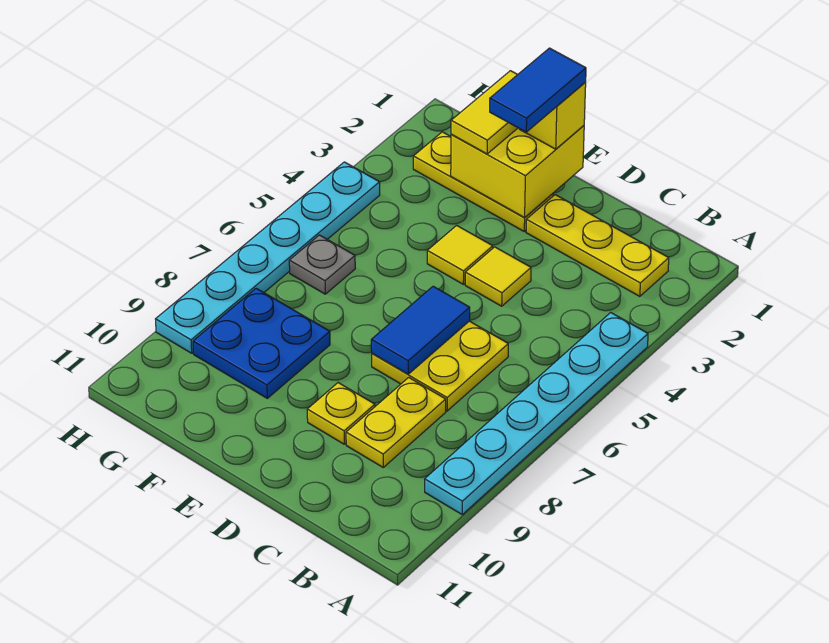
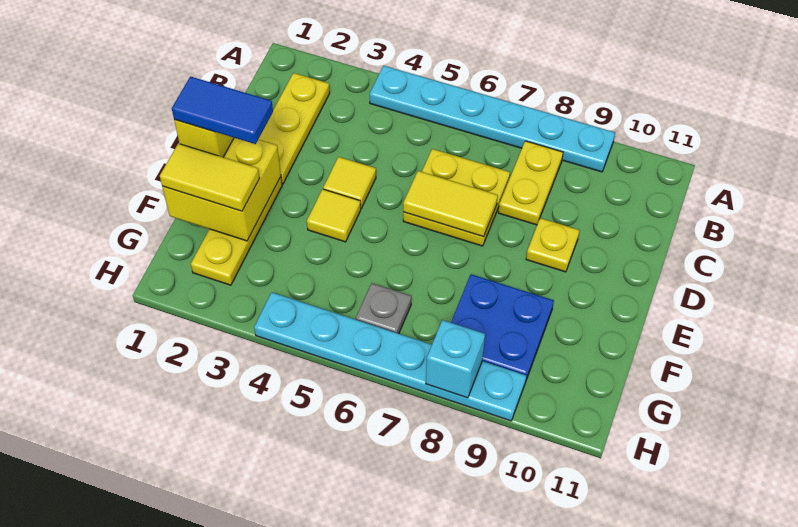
yellow 1x2 plate [346,377,446,467] -> yellow 1x2 plate turned to [498,141,563,225]
blue 1x2 tile [371,286,470,374] -> yellow 1x2 tile [403,171,498,237]
none -> cyan 1x1 brick [426,320,485,398]

